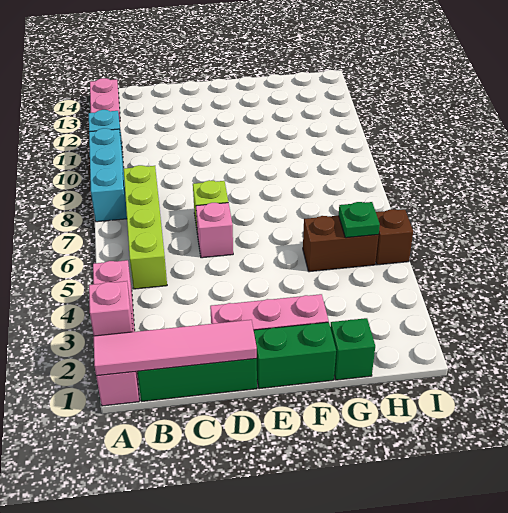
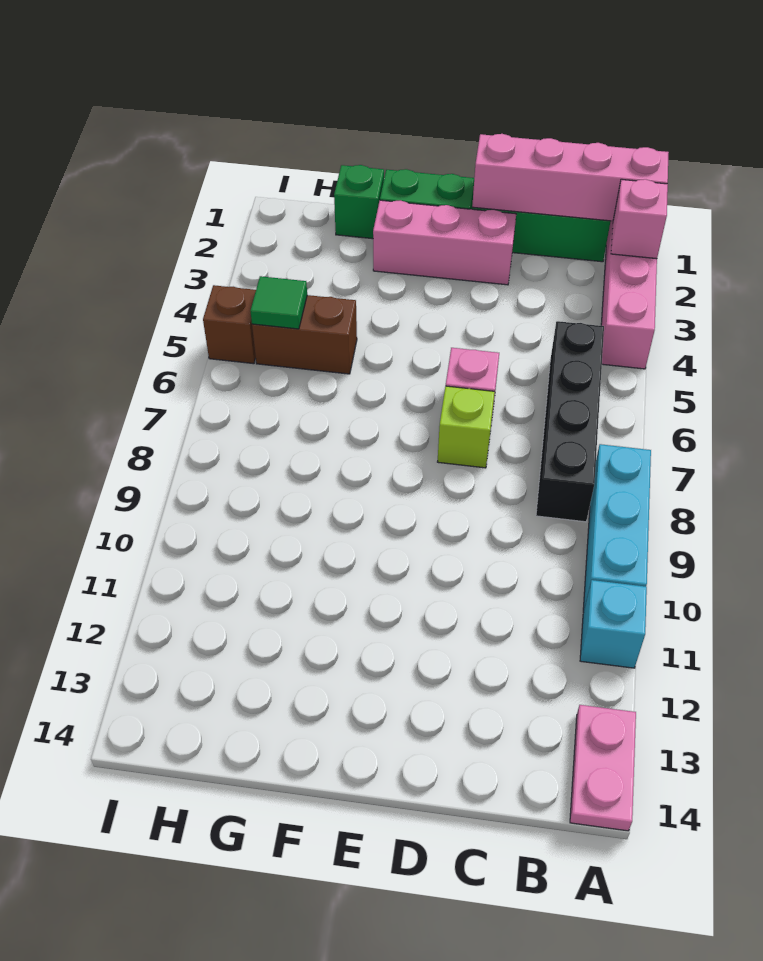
pink 1x4 tile [94,320,257,376] -> pink 1x4 brick [472,134,669,221]
lime 1x4 brick [124,165,167,289] -> black 1x4 brick [536,321,604,522]
green 1x1 plate [339,202,380,238] -> green 1x1 tile [250,276,307,329]

